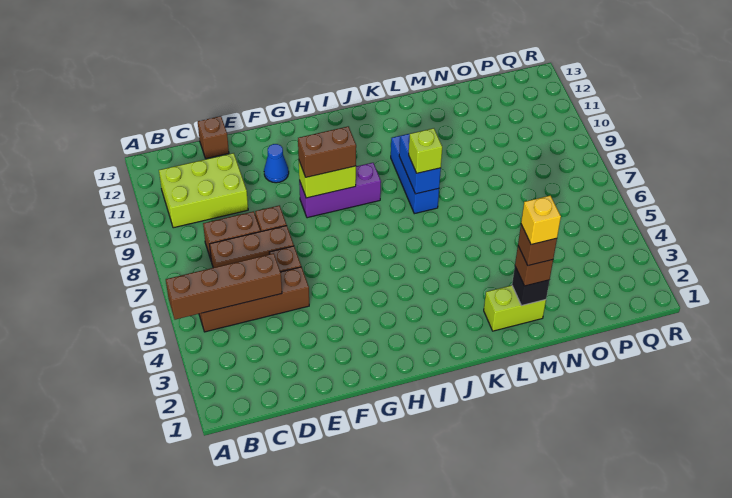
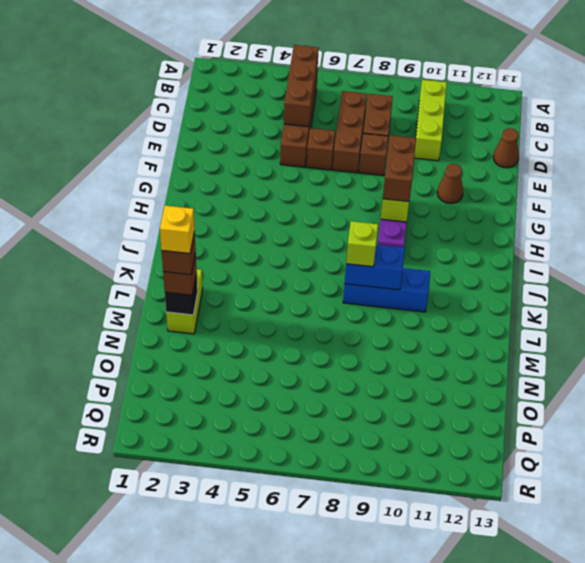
brown 1x4 brick [166,253,282,320] -> brown 1x3 brick [284,45,319,127]
lime 2x3 brick [159,153,248,228] -> lime 1x3 brick [414,80,447,161]
brown 1x1 brick [198,116,229,159] -> brown 1x1 cone [493,128,519,168]
blue 1x1 cone [264,144,289,183] -> brown 1x1 cone [437,164,463,203]

